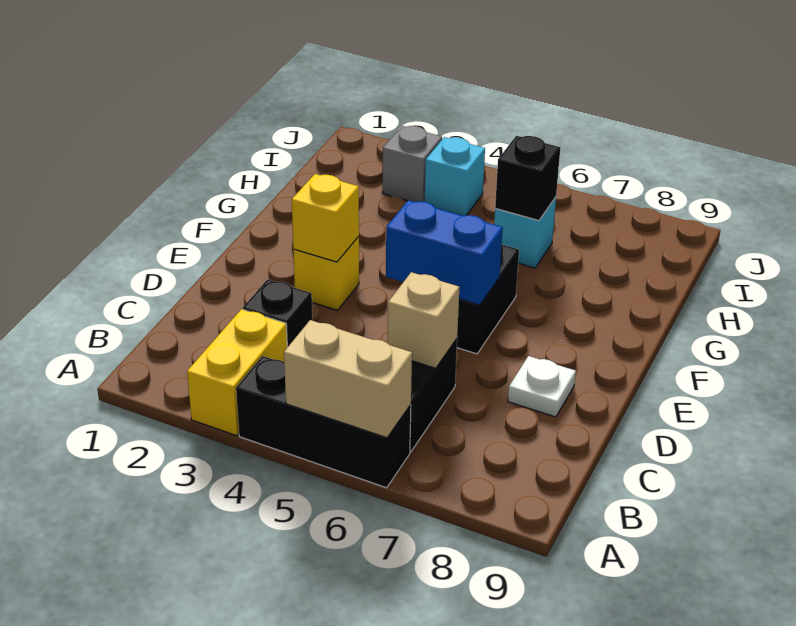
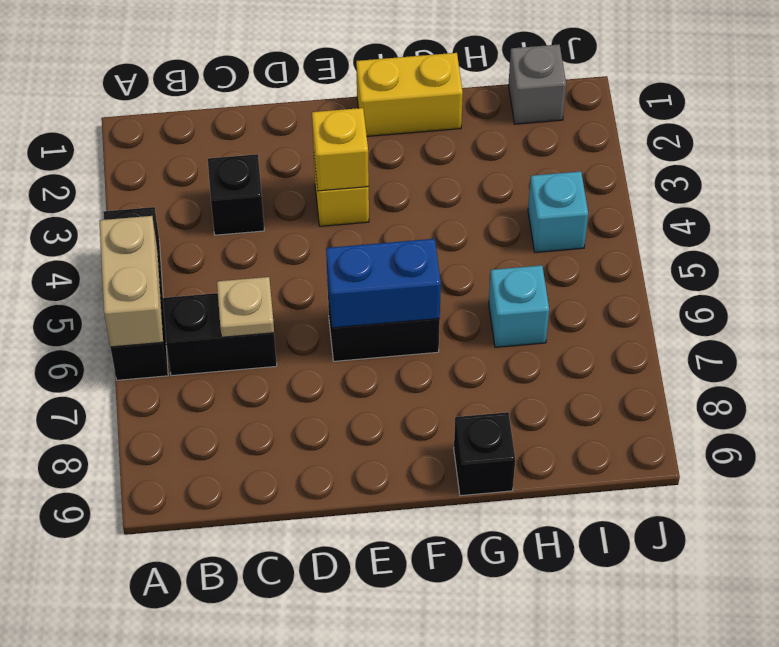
yellow 1x2 brick [187,309,287,436] -> yellow 1x2 brick moved to [356,53,463,136]
tan 1x1 brick [388,272,459,368] -> tan 1x1 plate [217,277,274,337]
white 1x1 plate [508,356,576,417] -> none
blue 1x2 brick [386,200,503,305] -> blue 1x2 brick turned to [326,239,441,328]
black 1x1 brick [495,136,560,221] -> black 1x1 brick moved to [454,412,515,496]
grey 1x1 brick [382,126,442,202] -> grey 1x1 brick moved to [508,44,566,124]

